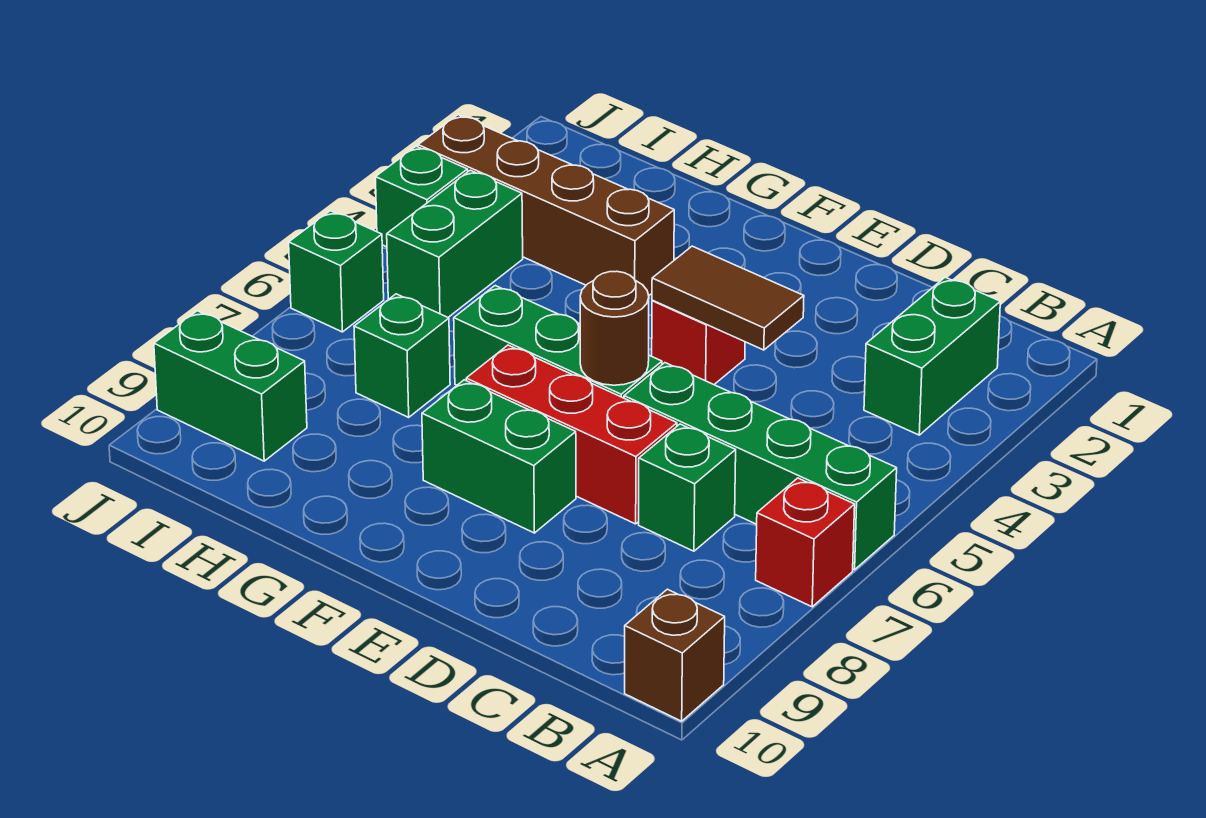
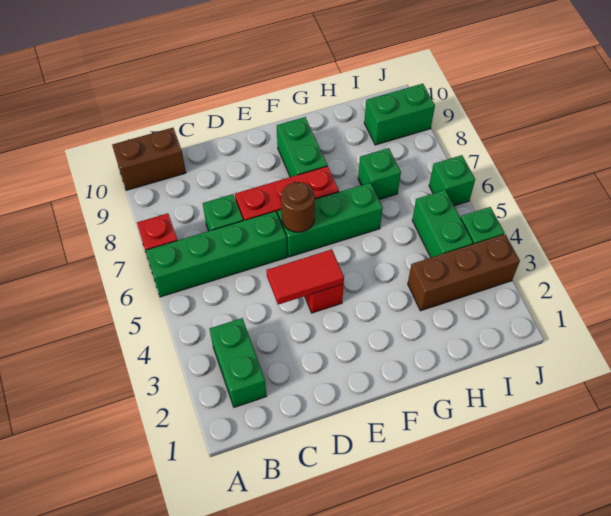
brown 1x1 brick [625,589,725,721] -> brown 1x2 brick [112,128,186,190]
brown 1x2 tile [652,246,804,350] -> red 1x2 tile [267,249,344,305]
green 1x2 brick [422,380,576,533] -> green 1x2 brick turned to [277,117,327,177]
brown 1x4 brick [418,115,674,295] -> brown 1x3 brick [408,234,520,311]

